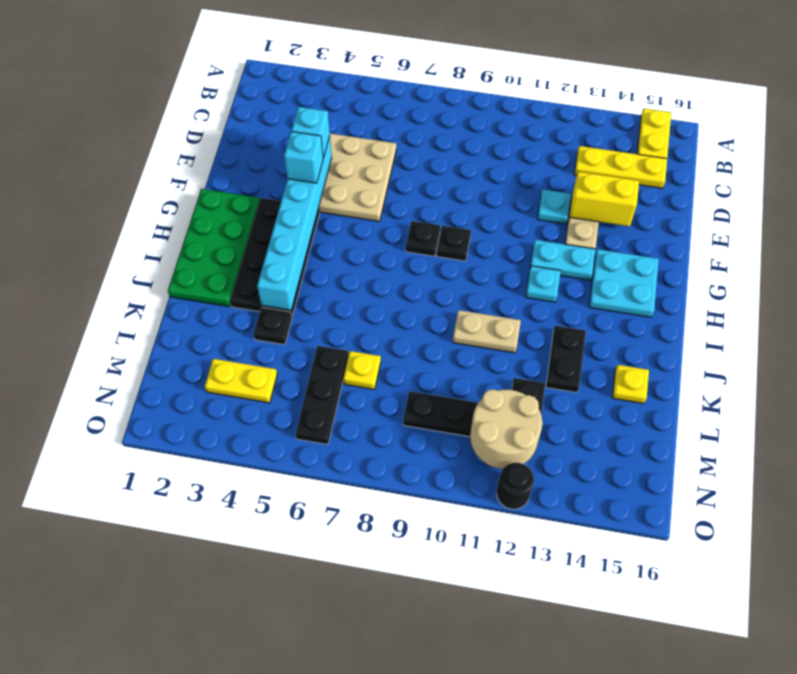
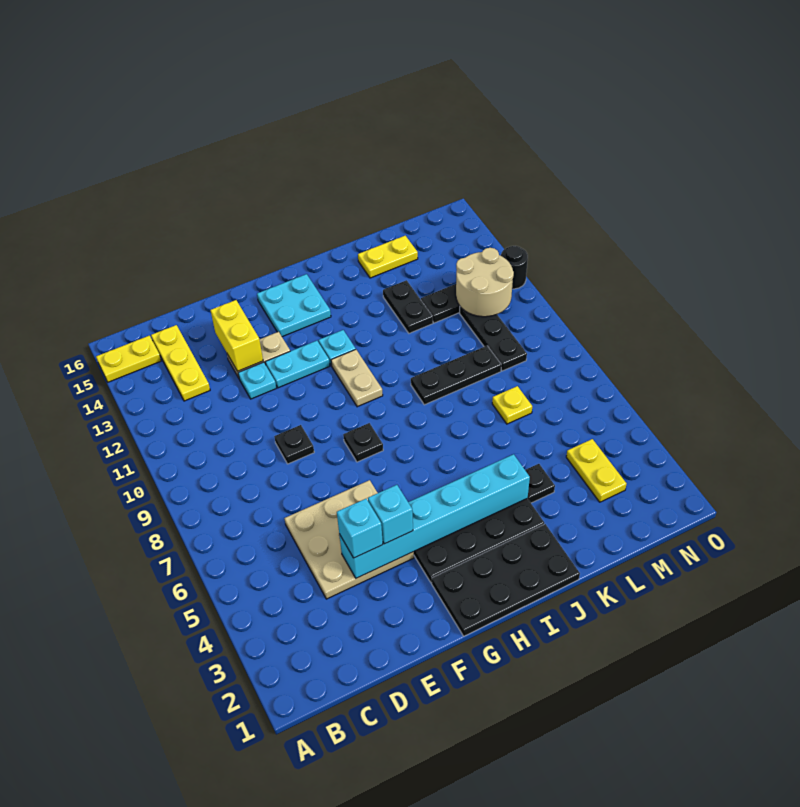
green 2x4 plate [168,189,260,307] -> black 2x4 plate [432,524,580,636]
black 1x1 plate [437,226,471,261] -> black 1x1 plate moved to [274,425,314,464]
cyan 1x2 plate [530,240,596,280] -> cyan 1x2 plate turned to [265,341,330,388]
tan 1x2 plate [453,310,521,353] -> tan 1x2 plate moved to [331,350,383,407]
black 1x2 plate [546,326,586,393] -> black 1x2 plate turned to [383,280,433,333]
yellow 1x1 plate [612,365,649,404] -> yellow 1x2 plate [358,236,418,278]
black 1x3 plate [296,346,349,444] -> black 1x3 plate moved to [411,346,501,405]

